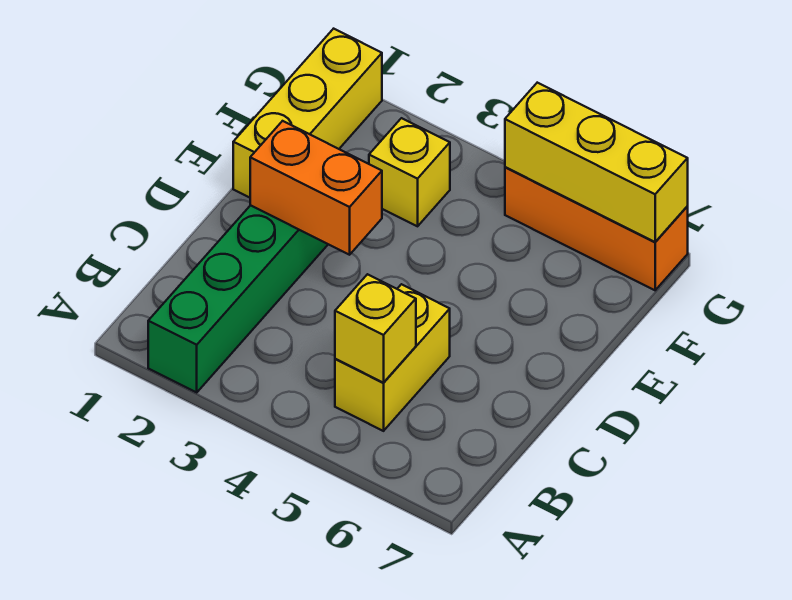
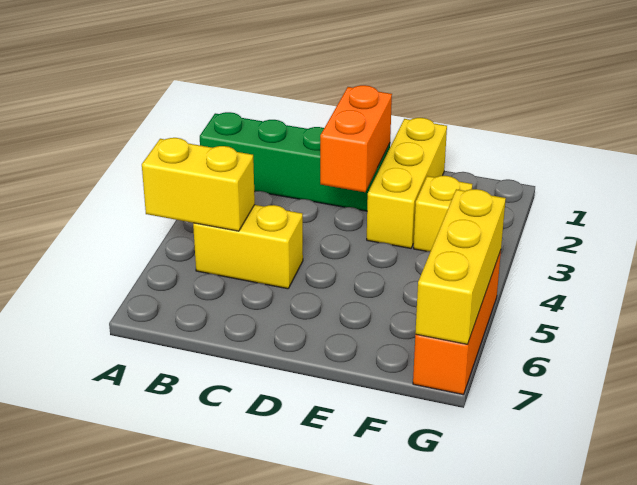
yellow 1x1 brick [335,274,416,383] -> yellow 1x2 brick [142,138,255,231]
yellow 1x3 brick [233,29,382,198] -> yellow 1x3 brick turned to [367,118,447,248]

